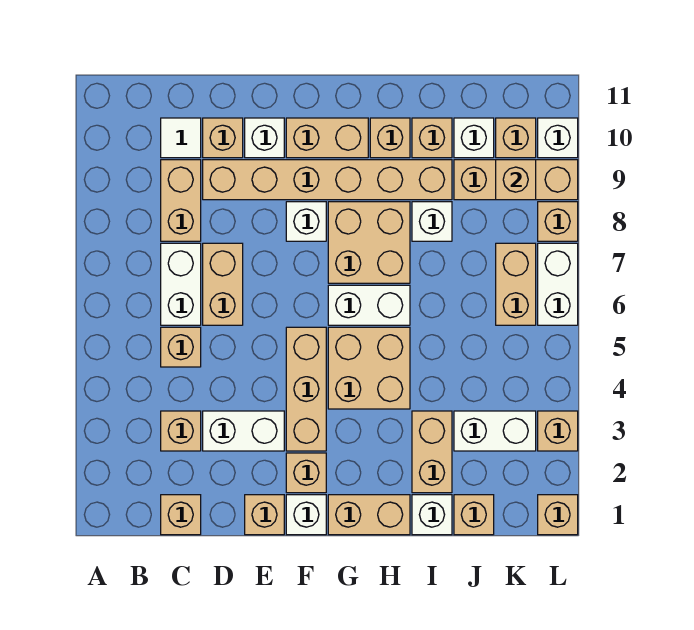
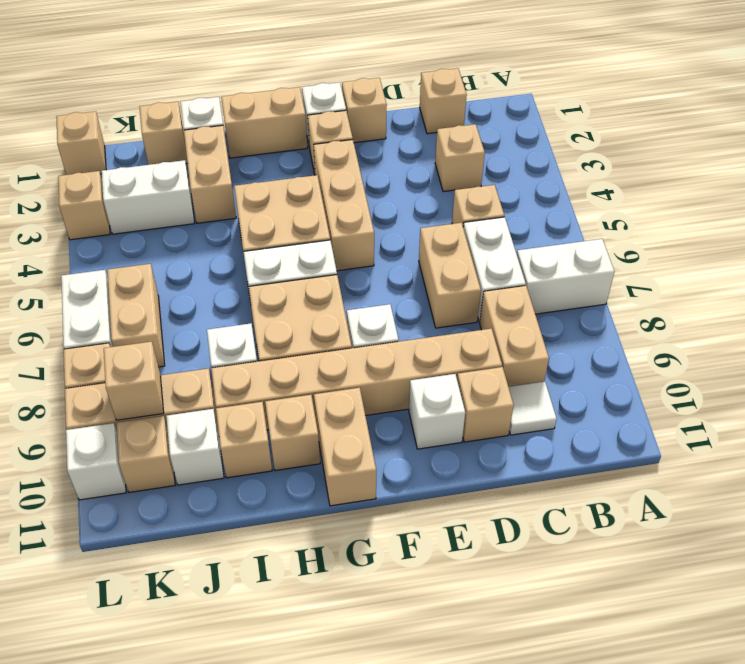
white 1x2 brick [203,411,284,451] -> white 1x2 brick moved to [517,239,614,314]
tan 1x2 brick [286,118,368,158] -> tan 1x2 brick turned to [314,388,376,506]

